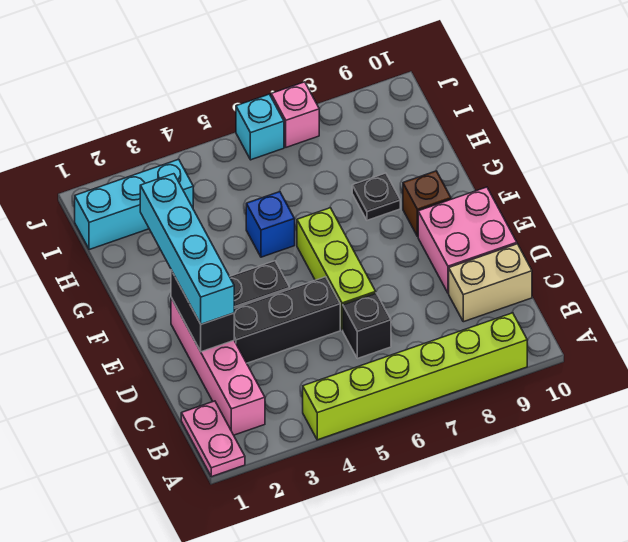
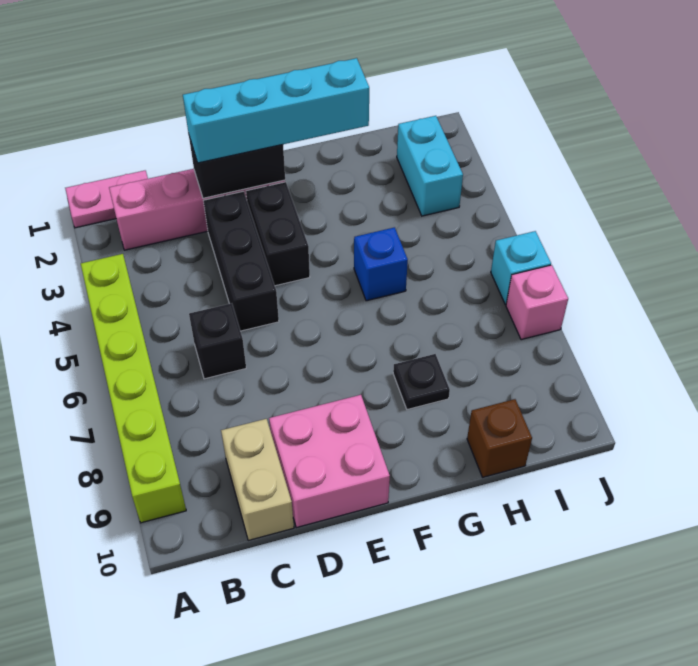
lime 1x3 brick [297,208,376,330] -> none
brown 1x1 brick [403,171,451,237] -> brown 1x1 brick moved to [467,399,532,477]
cyan 1x3 brick [75,159,193,250] -> cyan 1x2 brick [397,116,463,216]

